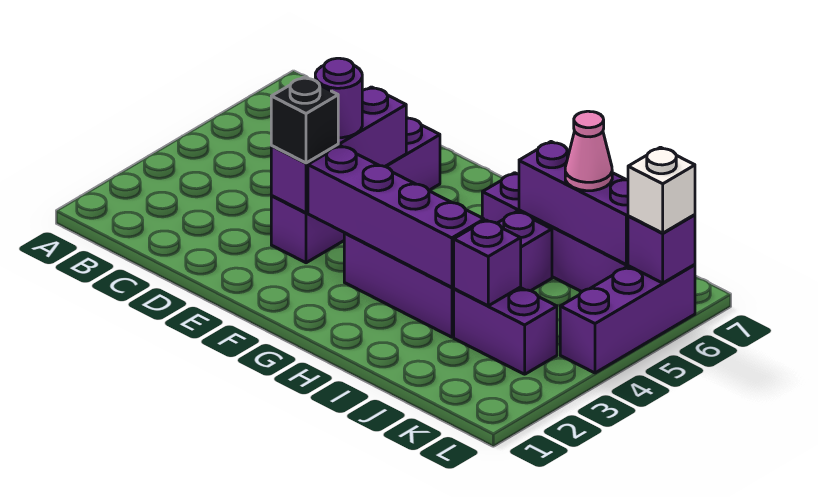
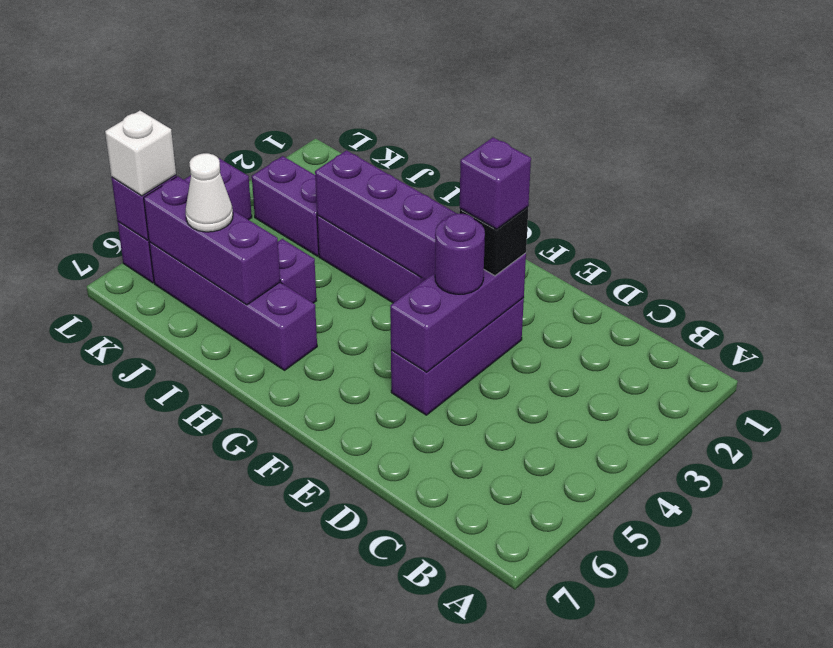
purple 1x4 brick [271,117,440,263] -> purple 1x3 brick [391,297,524,415]
purple 1x1 brick [454,220,521,306] -> purple 1x1 brick moved to [460,137,531,229]
pink 1x1 cone [565,111,612,191] -> white 1x1 cone [186,153,233,232]

